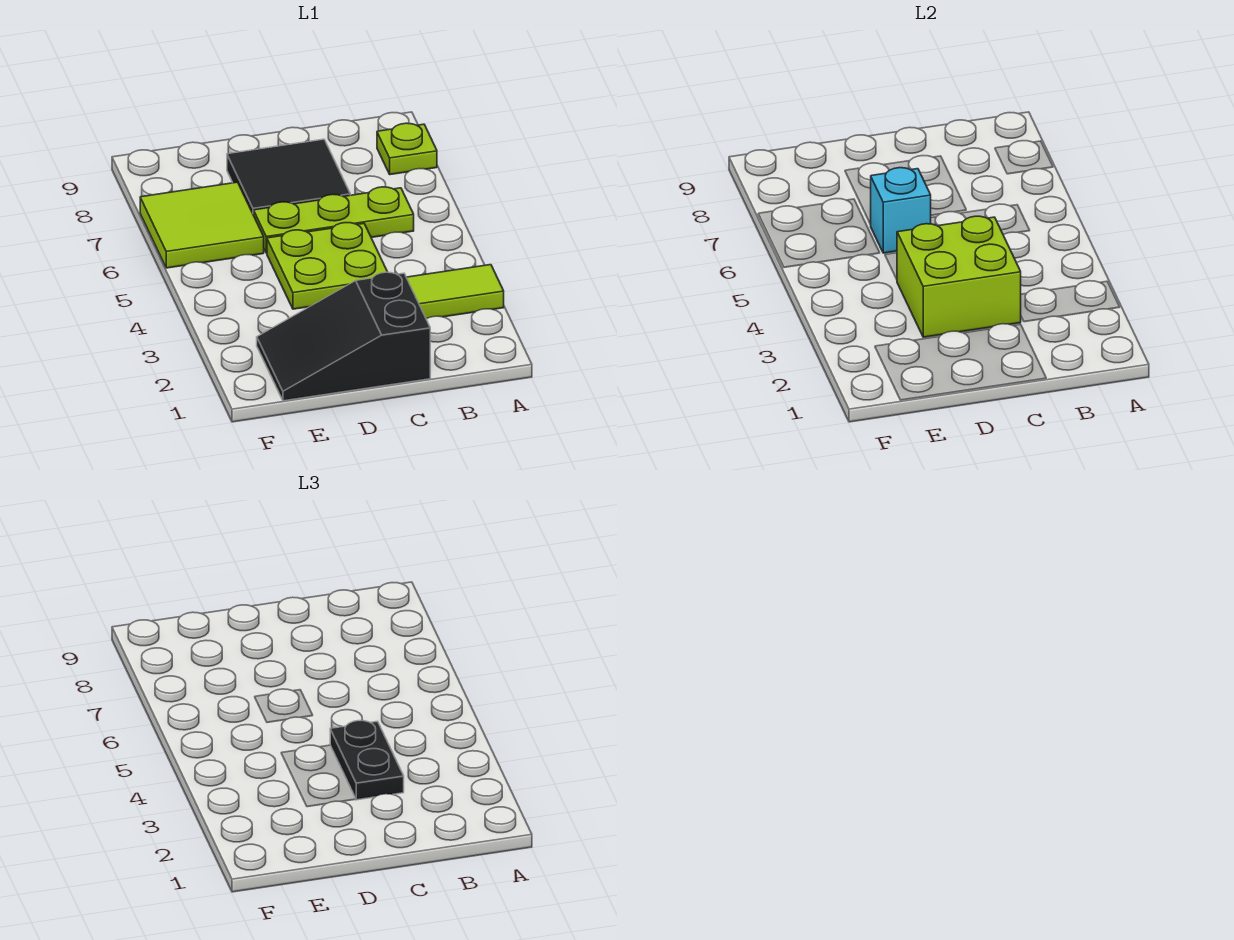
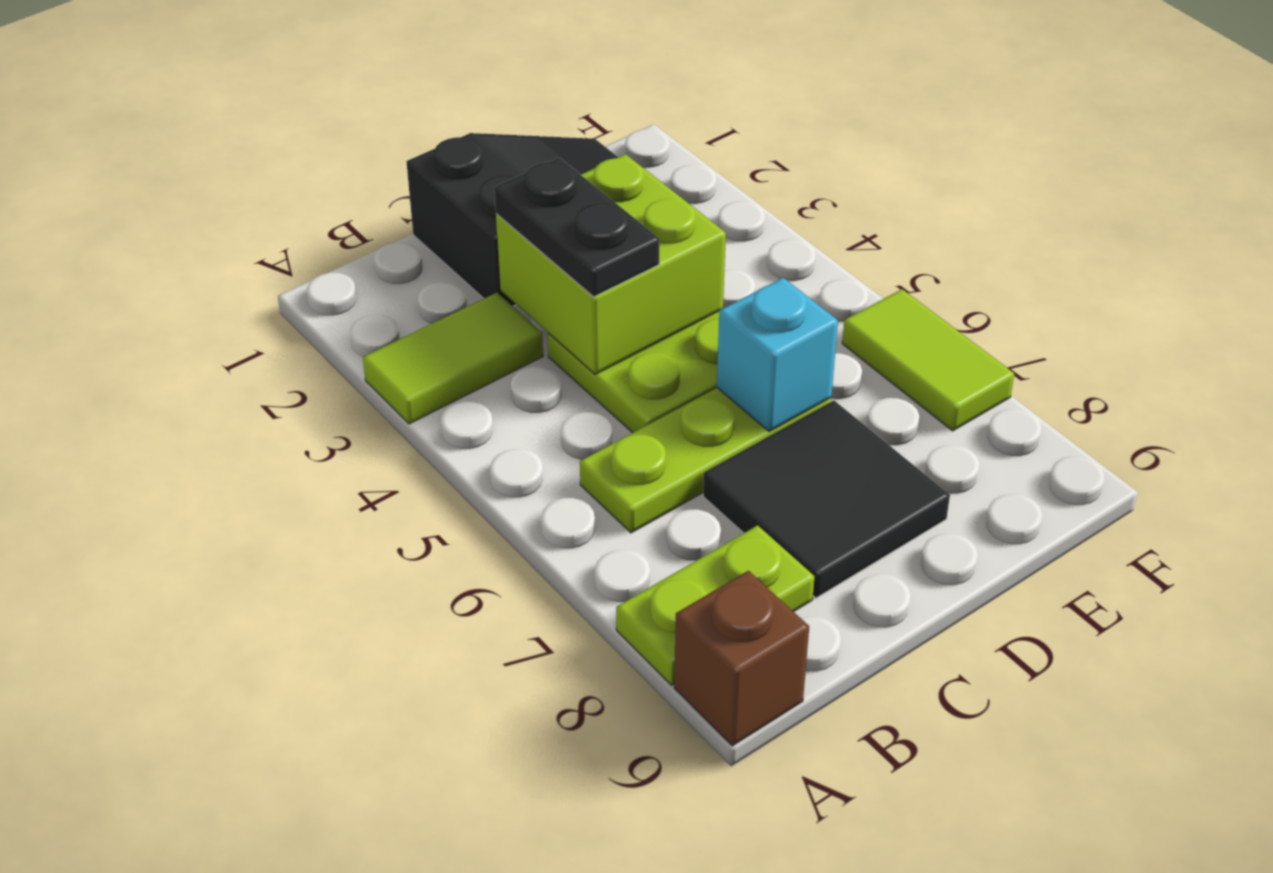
lime 1x1 plate [377,123,437,175] -> lime 1x2 plate [616,525,814,685]
none -> brown 1x1 brick [674,571,809,746]
lime 2x2 tile [140,182,264,268] -> lime 1x2 tile [842,289,1014,431]

